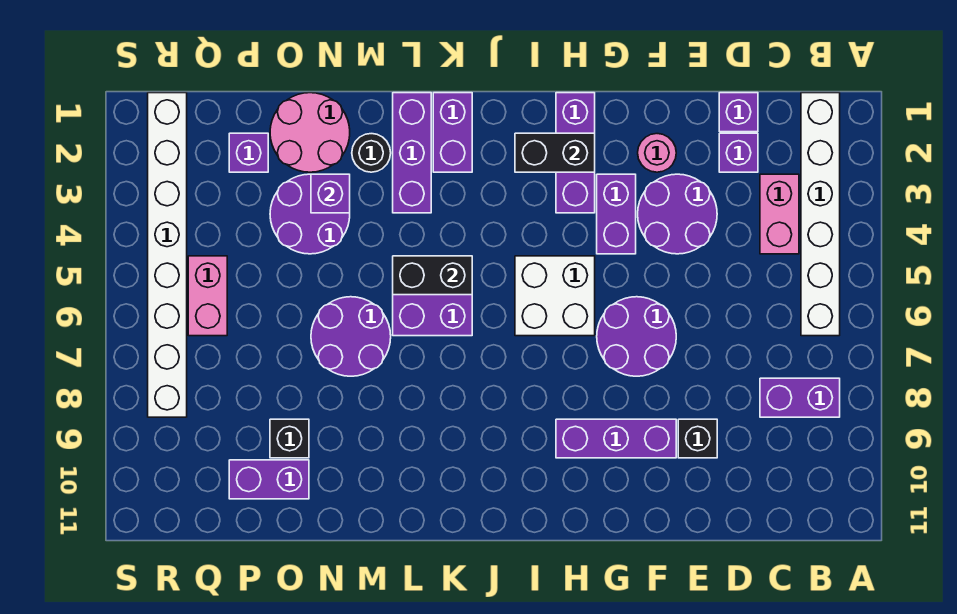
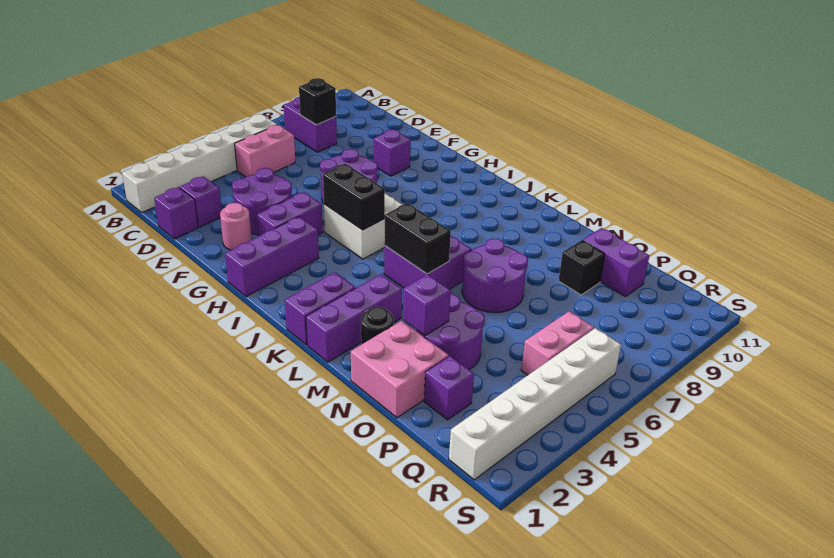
pink 1x2 brick [760,174,799,254] -> pink 1x2 brick moved to [235,125,295,177]
black 1x1 brick [678,419,717,458] -> black 1x1 brick moved to [299,78,336,125]
purple 1x3 brick [556,419,676,458] -> purple 1x1 brick [374,129,411,176]
black 1x2 brick [515,133,595,172] -> black 1x2 brick moved to [323,164,385,230]
pink 2x2 round brick [270,93,350,172] -> pink 2x2 brick [351,321,449,418]
white 1x8 brick [148,93,187,417] -> white 1x6 brick [449,328,621,480]

